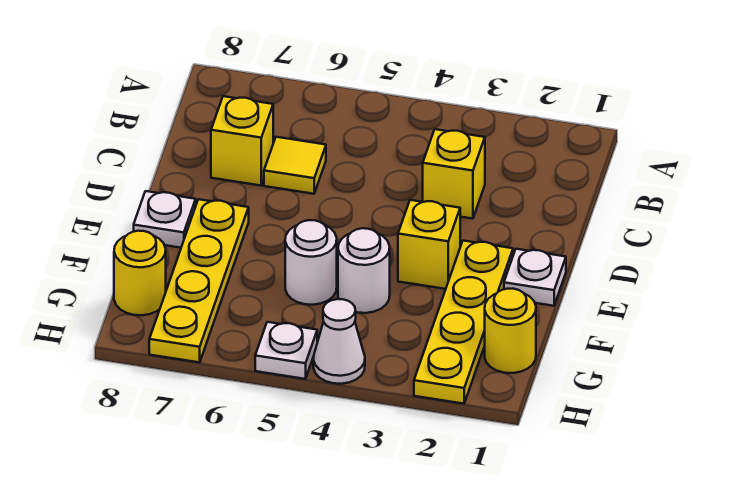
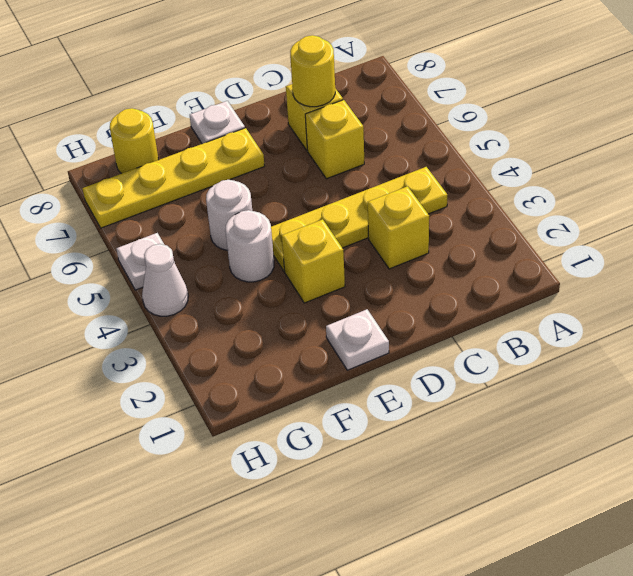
yellow 1x1 tile [264,137,326,194] -> yellow 1x1 brick [305,100,364,179]
yellow 1x4 plate [414,241,513,404] -> yellow 1x4 plate moved to [271,167,447,271]
yellow 1x1 round brick [485,289,536,373] -> yellow 1x1 round brick moved to [290,35,335,107]

